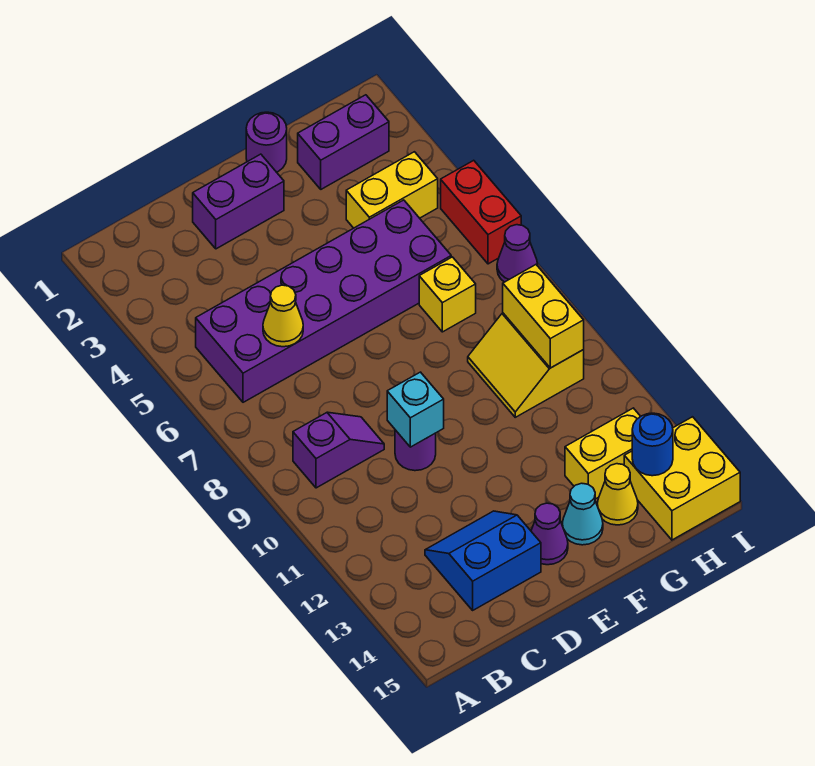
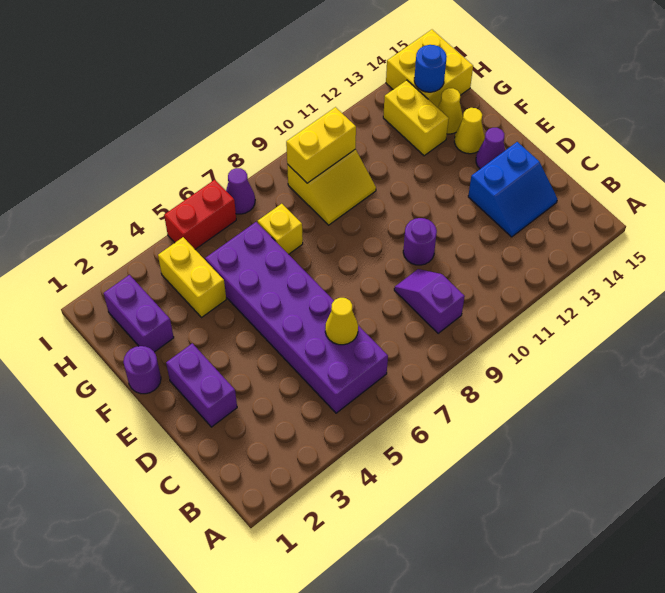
blue 2x2 slope [425,511,541,610] -> blue 2x2 slope turned to [468,142,557,237]
cyan 1x1 brick [387,372,444,447] -> none
cyan 1x1 cone [562,483,603,545] -> yellow 1x1 cone [454,108,485,154]

